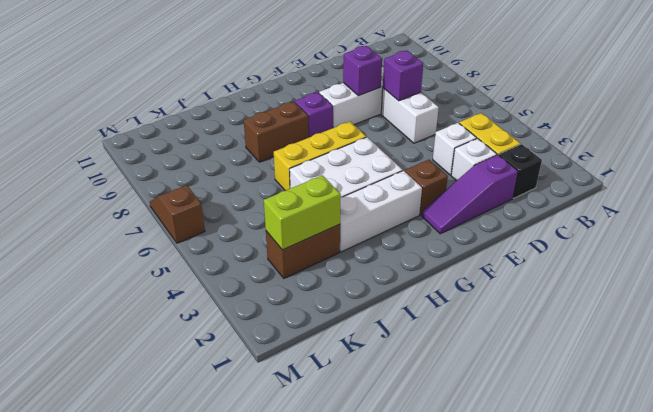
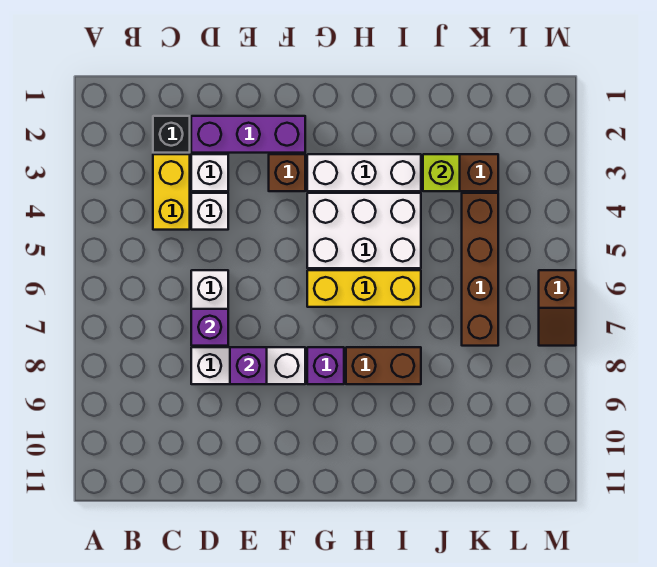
purple 1x3 slope [421,155,518,234] -> purple 1x3 brick [191,116,305,153]
lime 1x2 brick [264,175,341,250] -> lime 1x1 brick [423,154,460,191]
none -> brown 1x4 brick [462,193,498,346]

